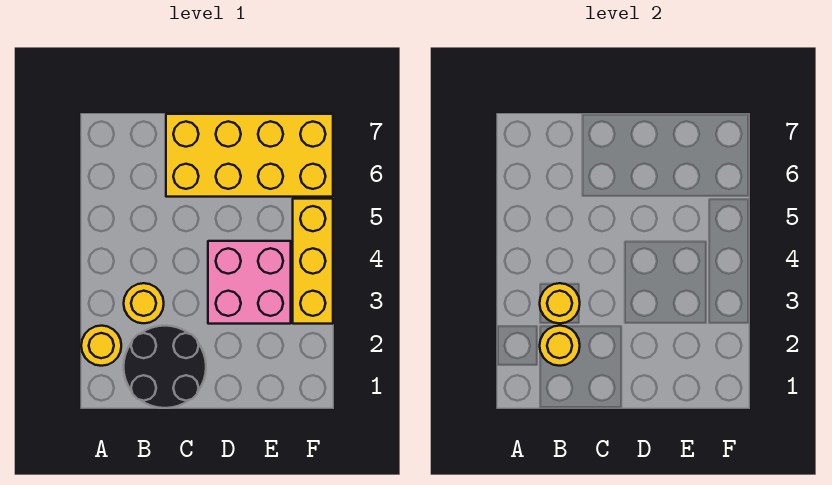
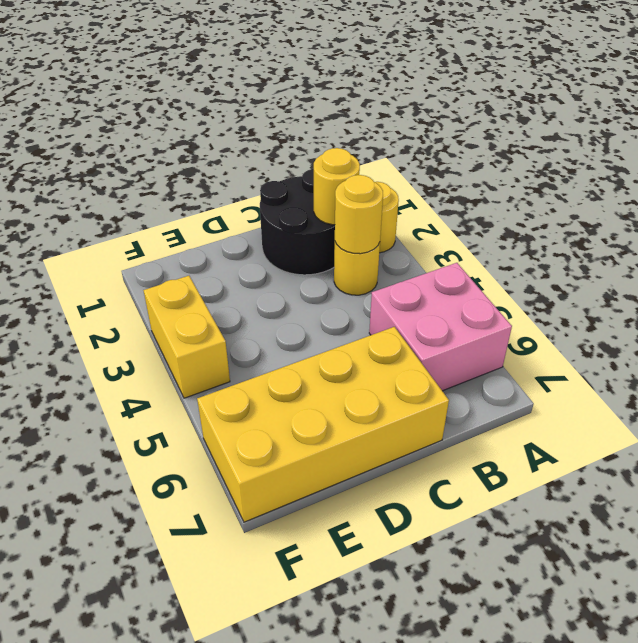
pink 2x2 brick [208,241,291,324] -> pink 2x2 brick moved to [369,263,512,391]
yellow 1x3 brick [293,199,333,324] -> yellow 1x2 brick [143,276,230,398]

